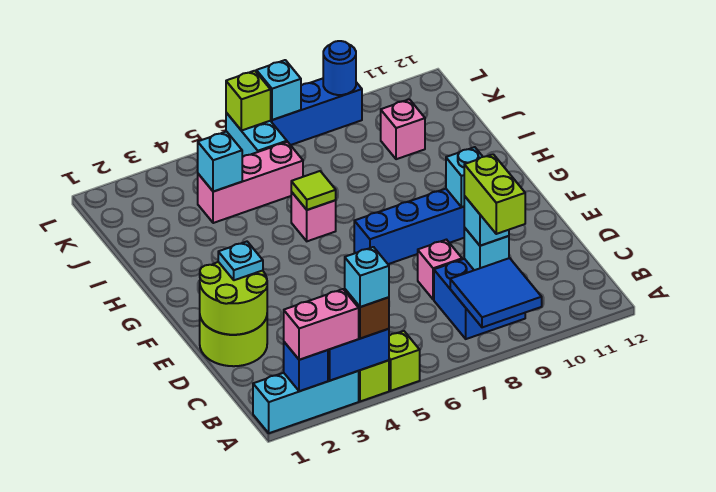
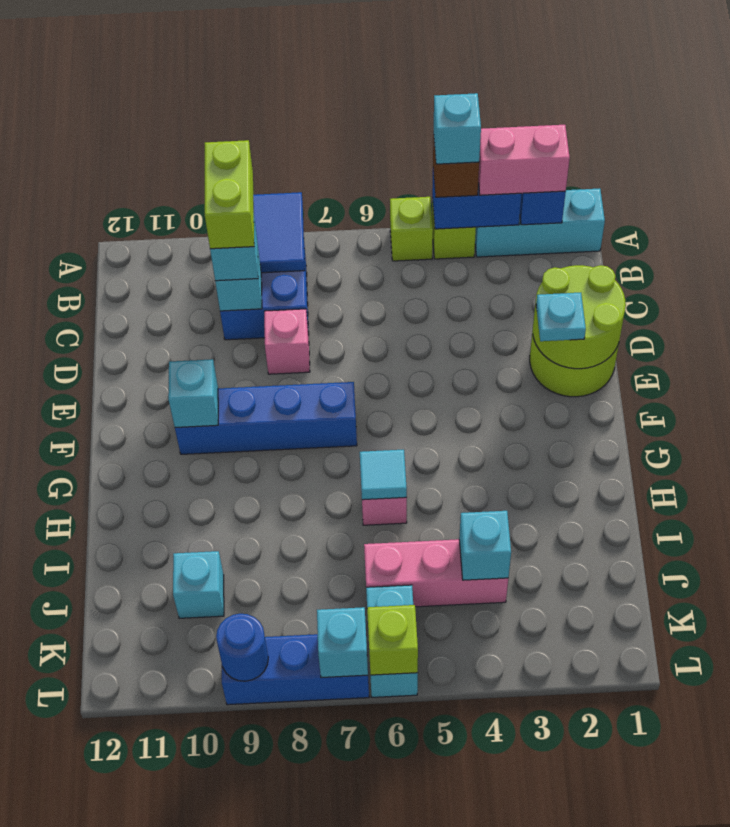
lime 1x1 tile [291,171,336,210] -> cyan 1x1 tile [360,450,407,500]
pink 1x1 brick [381,99,425,159] -> cyan 1x1 brick [173,551,224,618]

